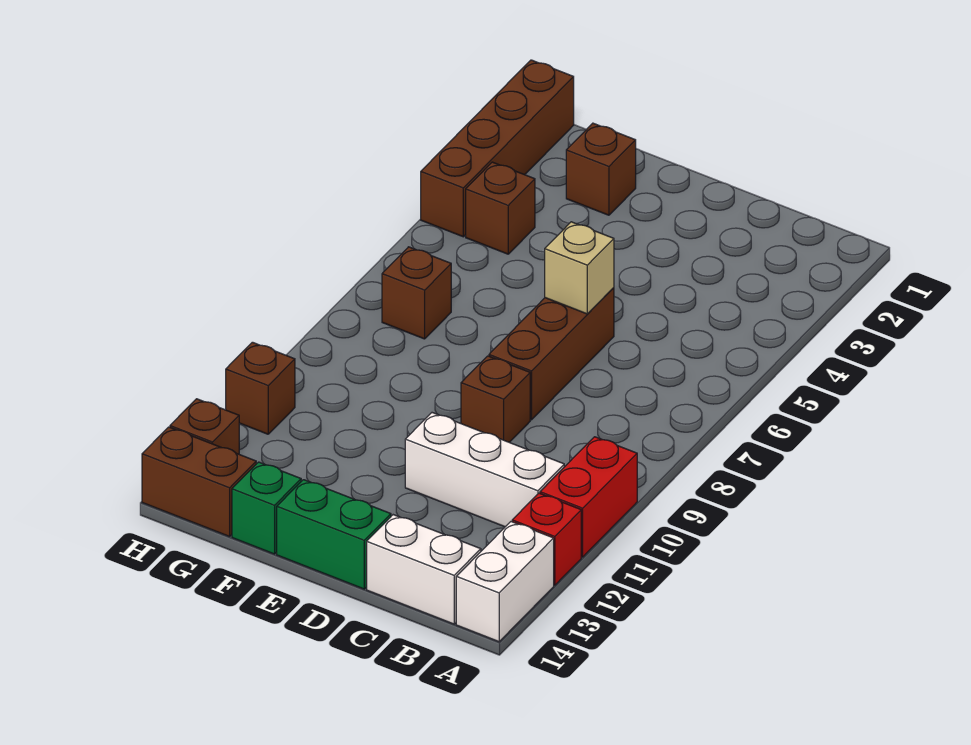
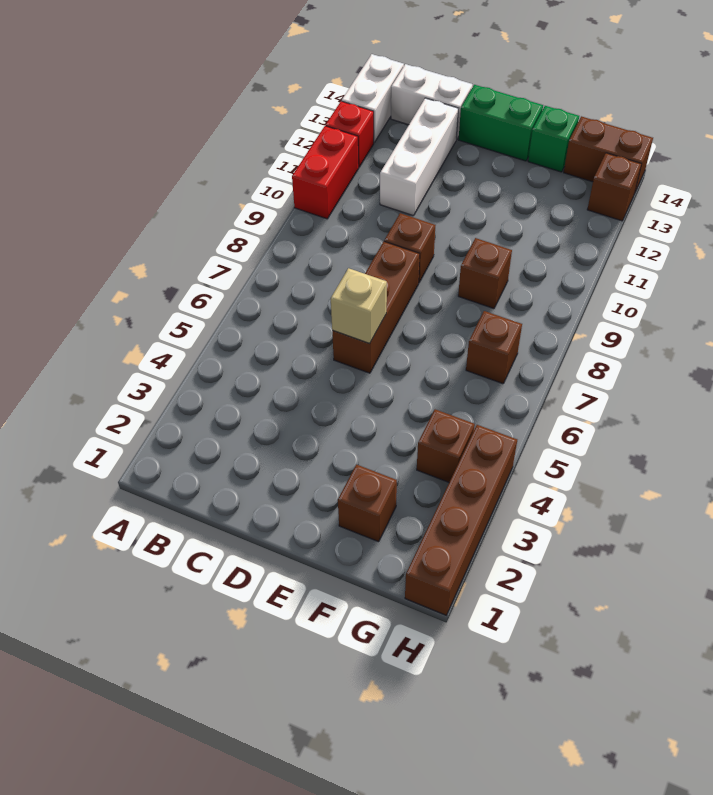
white 1x3 brick [405,413,564,527] -> white 1x3 brick turned to [380,98,458,216]
brown 1x1 brick [226,342,295,434] -> brown 1x1 brick moved to [458,238,512,309]

